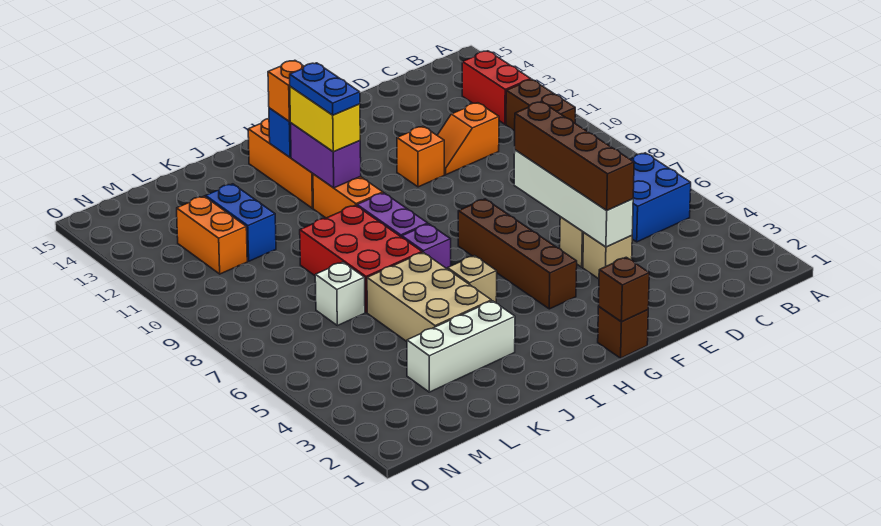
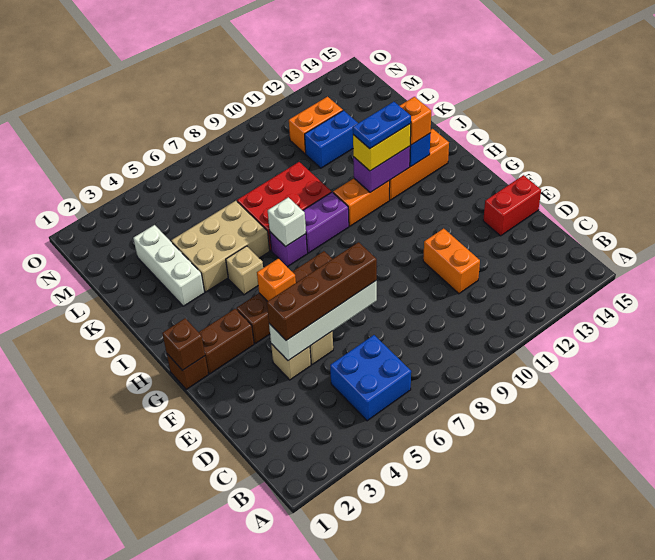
brown 1x2 brick [506,79,575,131] -> brown 1x2 brick moved to [199,309,254,374]
red 1x2 brick [462,51,531,124] -> red 1x2 brick moved to [483,175,541,236]
orange 1x2 slope [437,103,499,175] -> orange 1x2 brick [423,228,480,294]
orange 1x1 brick [397,126,444,187] -> orange 1x1 brick moved to [257,258,296,301]
white 1x1 brick [315,262,365,326] -> white 1x1 brick moved to [268,197,306,247]

